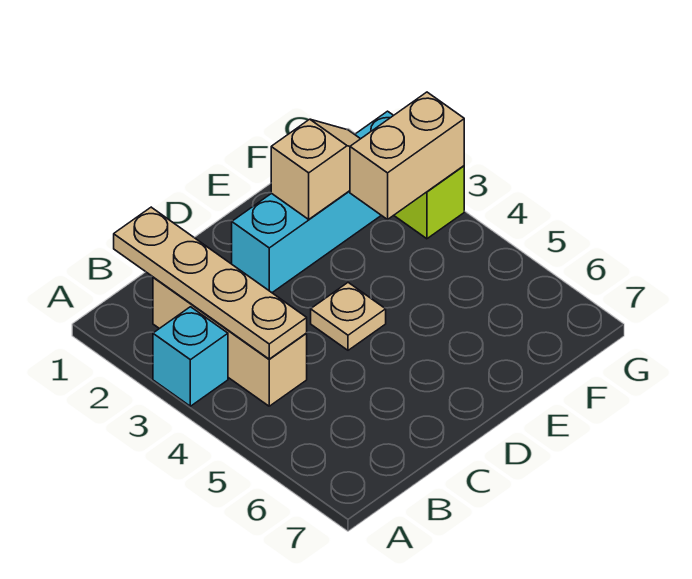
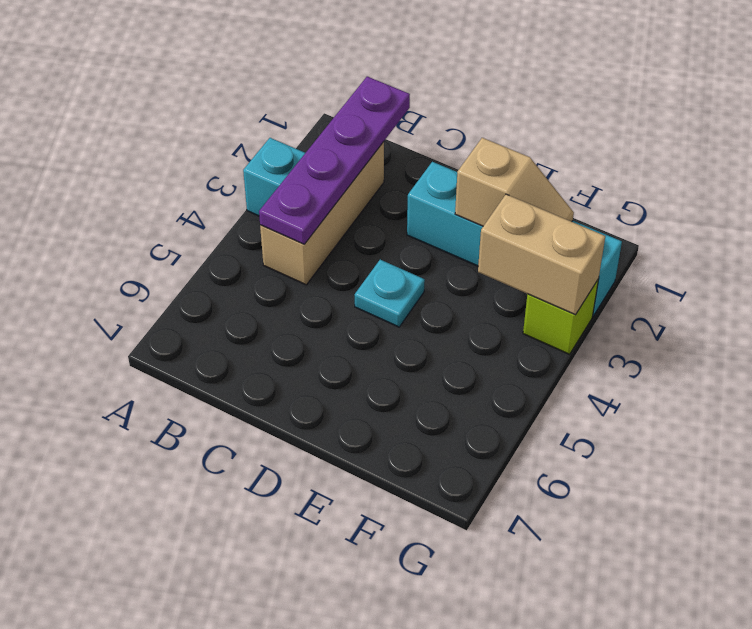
tan 1x4 plate [114,207,307,359] -> purple 1x4 plate [259,77,410,244]
tan 1x1 plate [311,283,386,350] -> cyan 1x1 plate [355,260,425,327]

